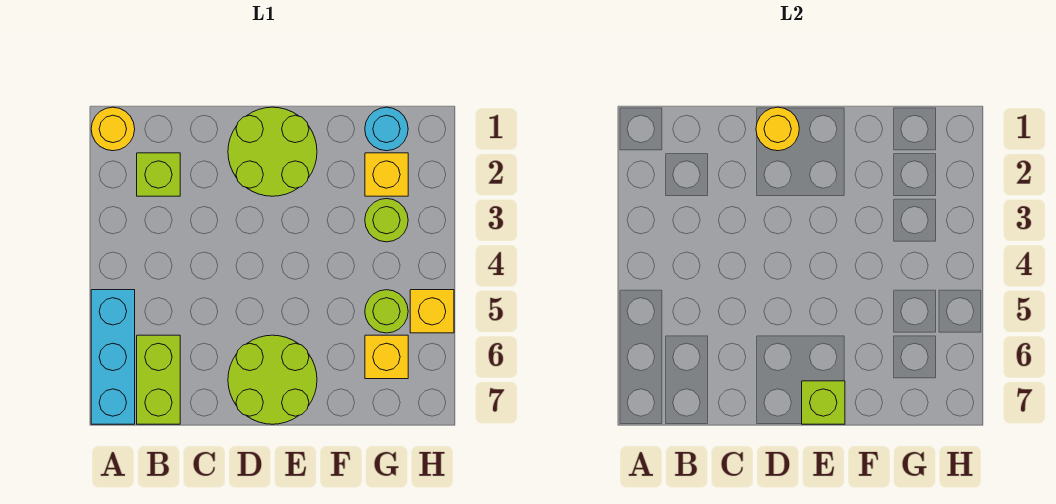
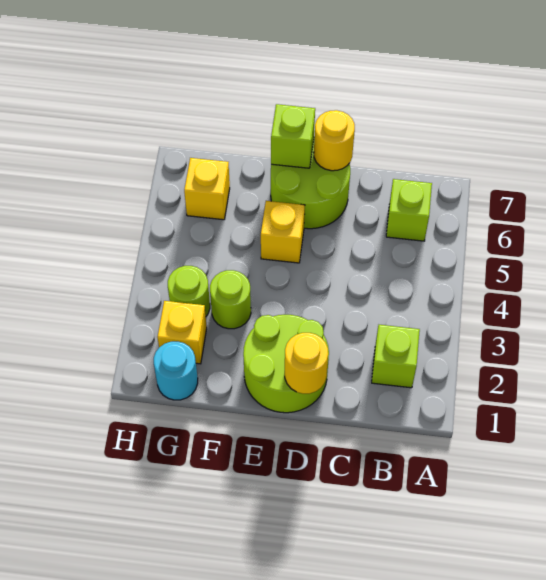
yellow 1x1 round brick [91,107,135,151] -> yellow 1x1 round brick moved to [314,110,355,171]
cyan 1x3 brick [91,290,135,424] -> none
lime 1x2 brick [137,335,180,424] -> lime 1x1 brick [386,179,432,241]
lime 1x1 round brick [365,290,408,333] -> lime 1x1 round brick moved to [210,270,251,329]
yellow 1x1 brick [410,290,454,333] -> yellow 1x1 brick moved to [261,201,305,263]

